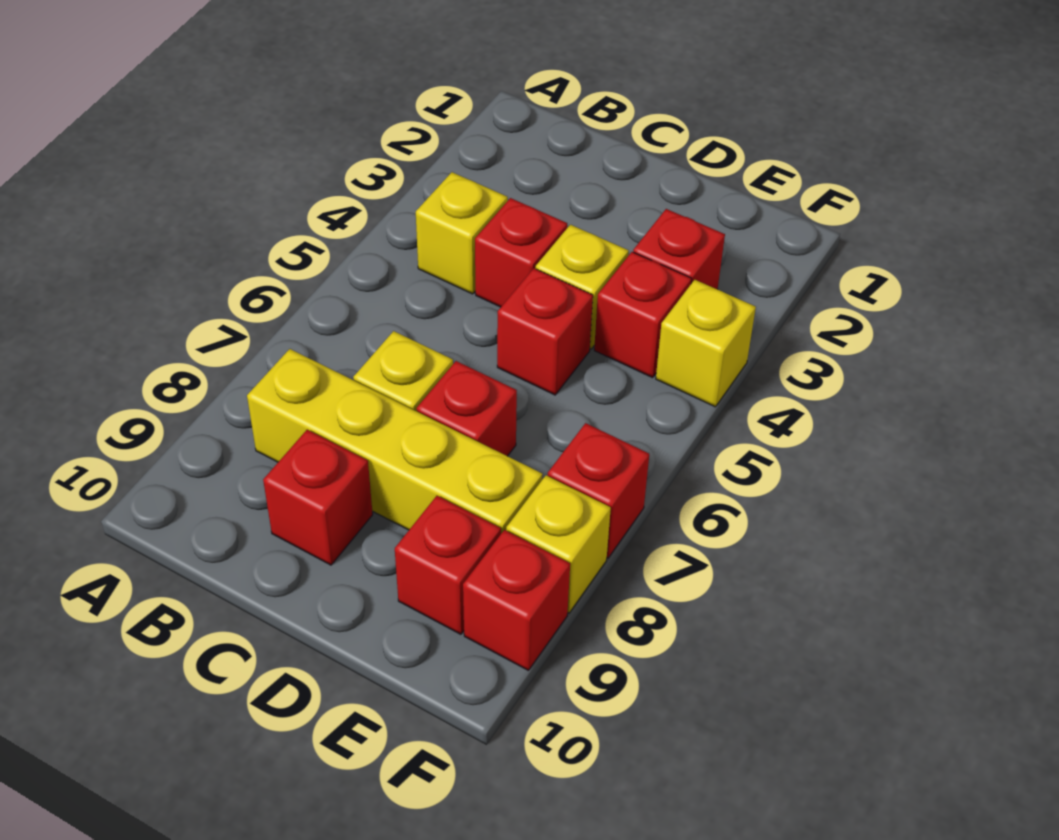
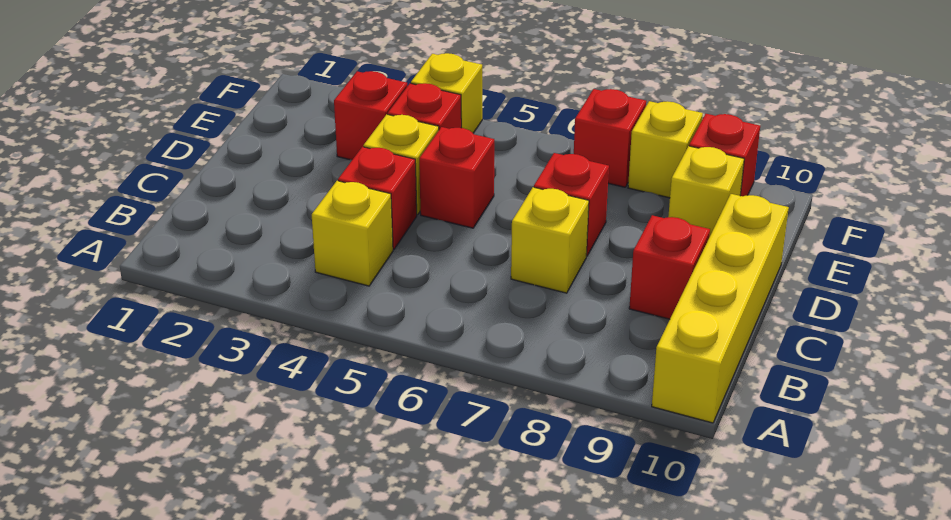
yellow 1x4 brick [247,349,543,533] -> yellow 1x4 brick moved to [652,194,789,423]
red 1x1 brick [395,496,501,634] -> yellow 1x1 brick [668,146,744,237]

